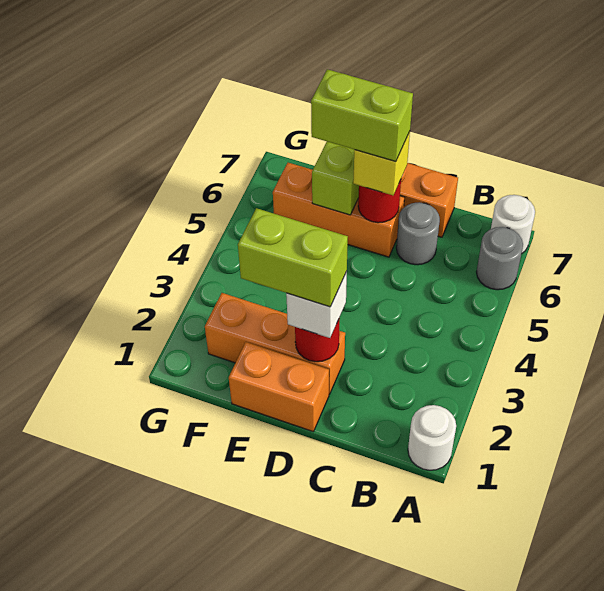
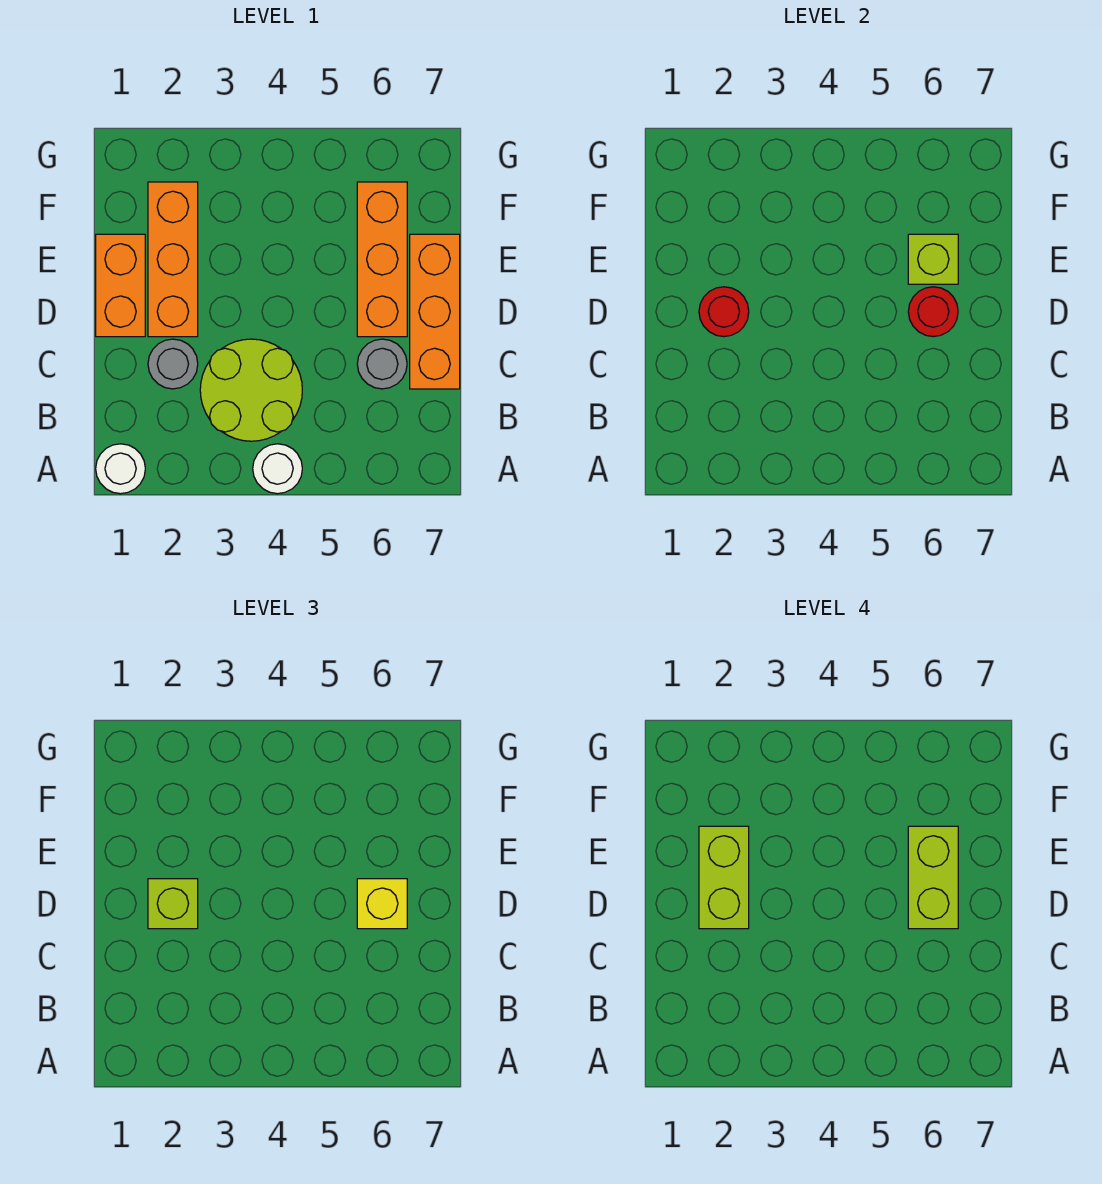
grey 1x1 round brick [476,227,523,290] -> grey 1x1 round brick moved to [148,339,198,389]
white 1x1 round brick [491,195,535,253] -> white 1x1 round brick moved to [253,444,302,494]
none -> lime 2x2 round brick [200,339,302,441]
white 1x1 brick [286,271,347,338] -> lime 1x1 brick [148,879,198,929]

